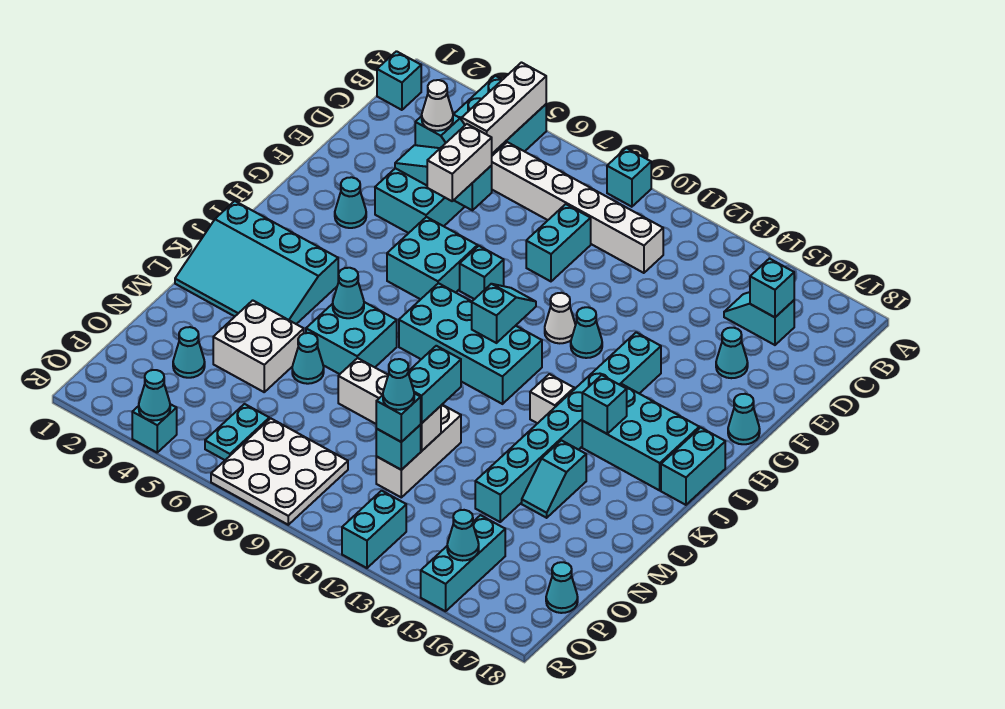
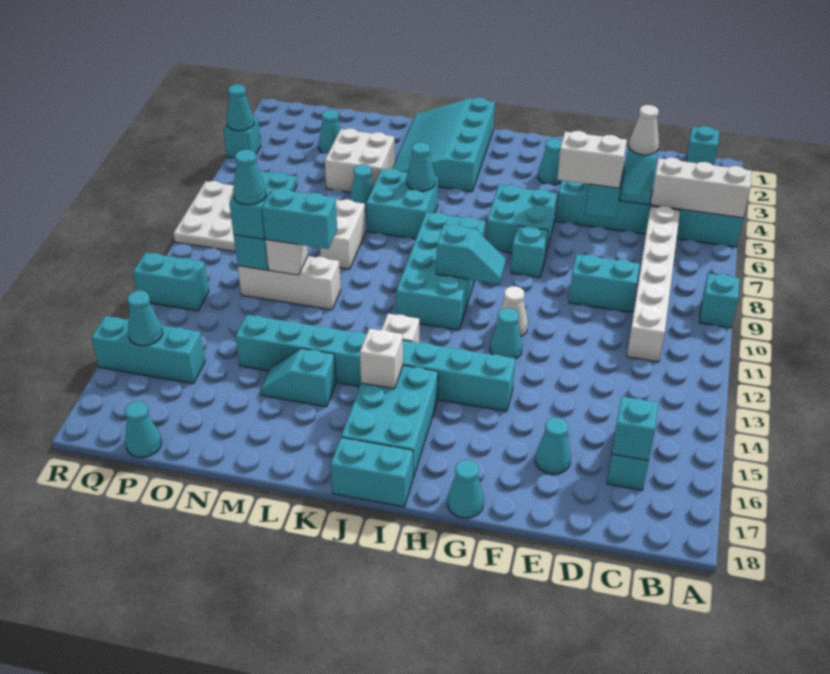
cyan 1x1 brick [582,375,627,434] -> white 1x1 brick [360,329,403,389]

